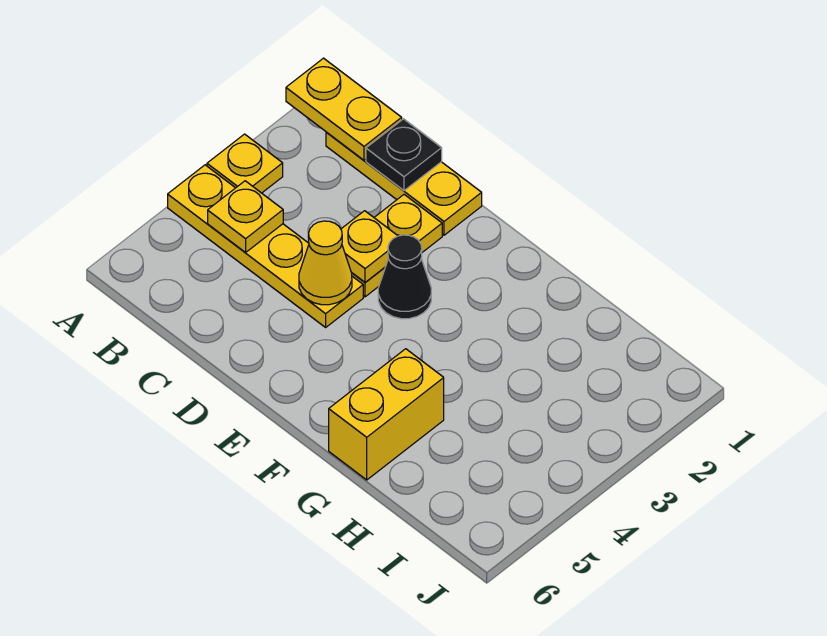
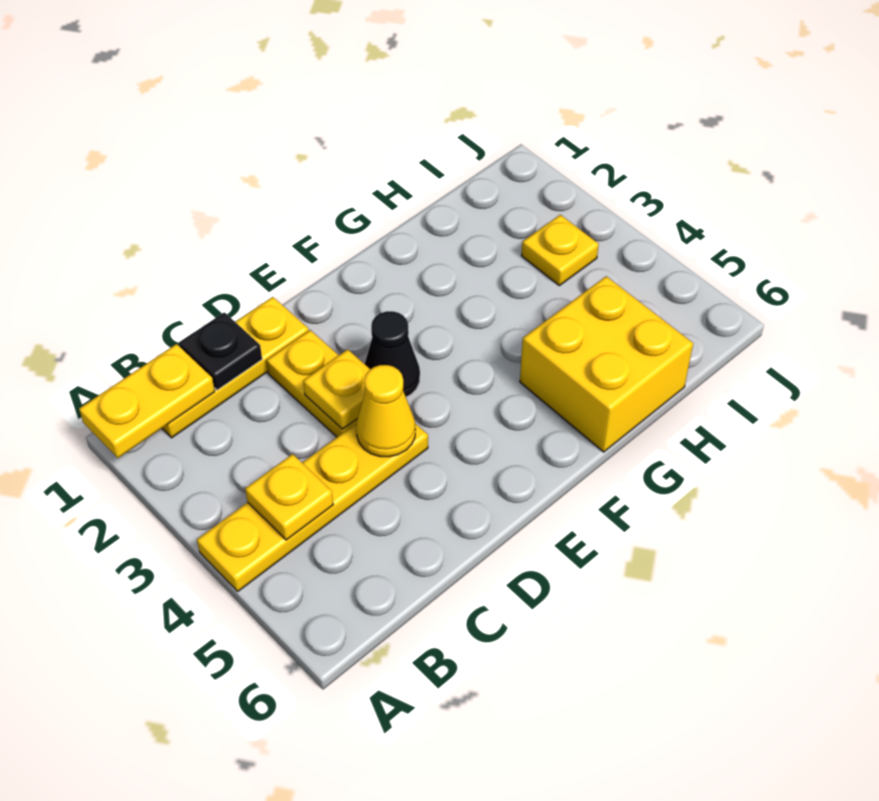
yellow 1x1 plate [207,134,283,193] -> yellow 1x1 plate moved to [521,215,599,286]
yellow 1x2 brick [329,349,444,480] -> yellow 2x2 brick [520,276,693,452]

